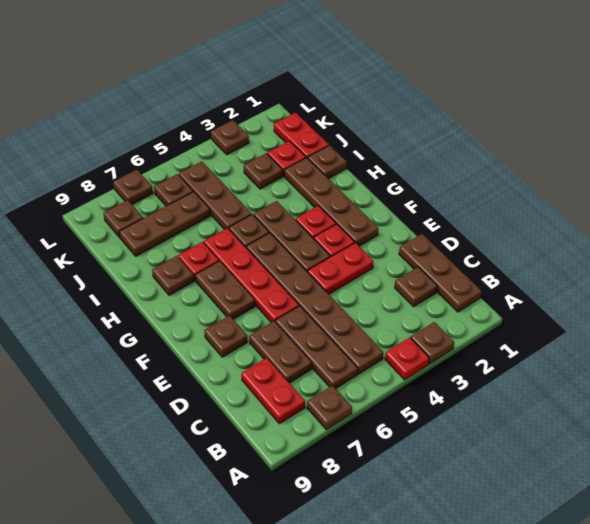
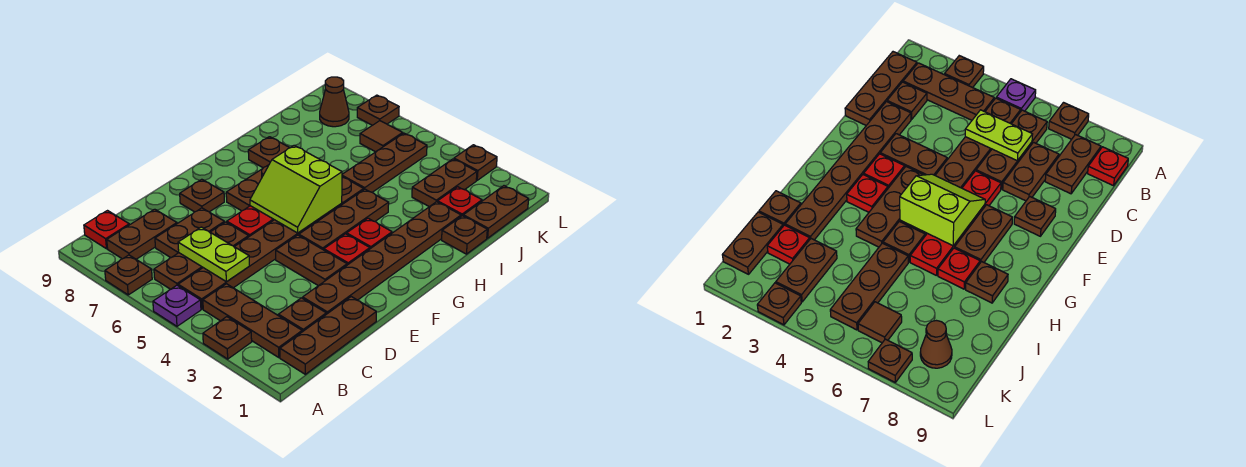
red 1x1 plate [385,337,429,380] -> red 1x1 plate moved to [84,211,129,249]
none -> purple 1x1 plate [153,285,201,326]
red 1x2 plate [241,358,305,424] -> brown 1x2 plate [107,209,177,259]
none -> lime 1x2 plate [178,227,249,282]
red 1x2 plate [308,243,374,294] -> brown 1x2 plate [276,235,347,286]
brown 1x4 plate [284,158,378,246] -> brown 1x6 plate [303,202,461,314]
none -> lime 2x2 slope [250,145,342,233]
red 1x2 plate [274,112,329,158] -> brown 1x2 plate [463,186,529,238]
brown 1x1 plate [244,153,282,189] -> brown 1x2 plate [412,159,477,207]
brown 1x3 plate [119,192,210,256] -> brown 1x3 plate moved to [203,284,302,357]
brown 1x1 plate [154,174,193,206] -> brown 1x1 tile [360,121,403,152]
brown 1x1 plate [103,200,143,237] -> brown 1x1 cone [320,77,349,127]

